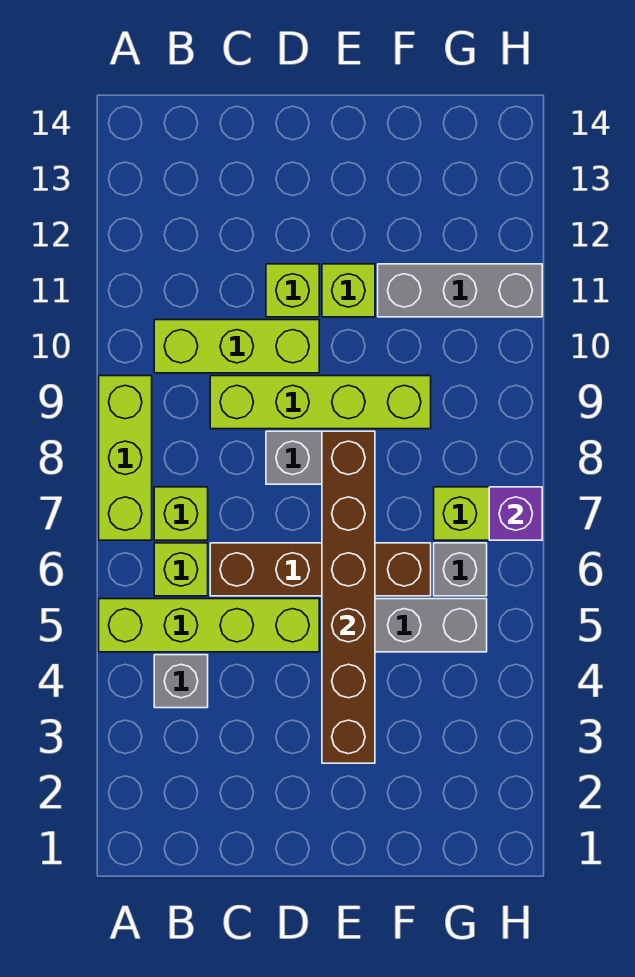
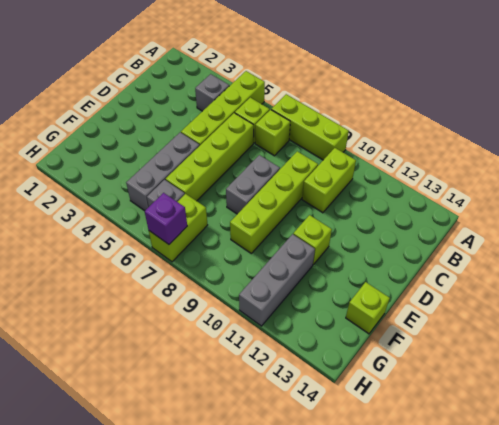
lime 1x3 brick [154,320,319,373] -> lime 1x2 brick [302,148,356,213]
brown 1x4 brick [210,543,431,596] -> lime 1x4 brick [166,113,254,201]
lime 1x1 brick [266,264,319,317] -> lime 1x1 brick moved to [346,282,390,334]
brown 1x6 brick [322,431,375,763] -> none

